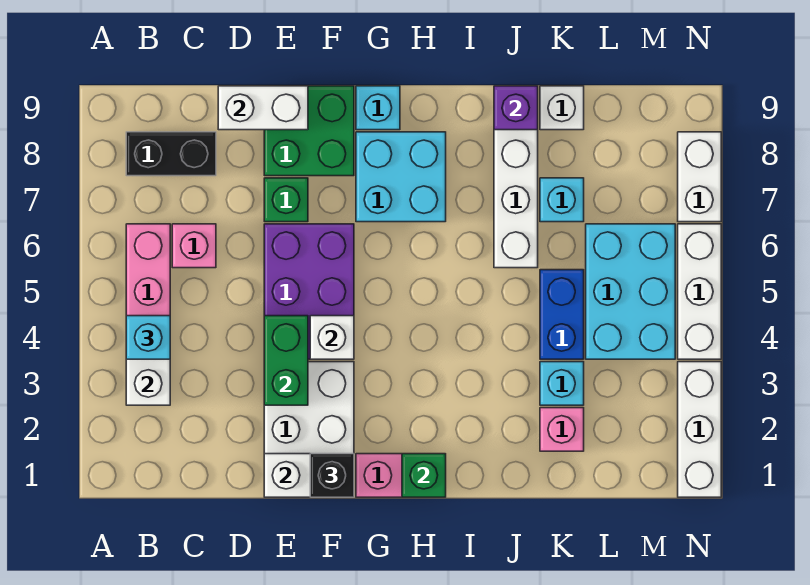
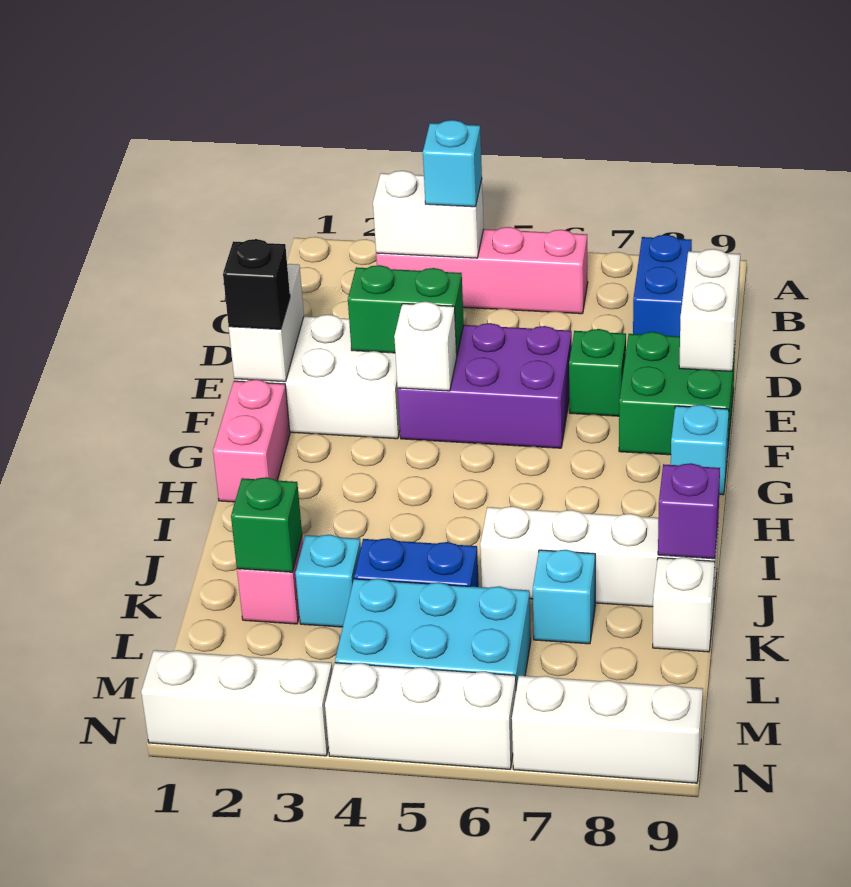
black 1x2 brick [126,132,216,176] -> blue 1x2 brick [633,235,692,336]
pink 1x1 brick [172,224,216,268] -> none
cyan 2x2 brick [356,132,446,222] -> none
green 1x1 brick [402,454,446,497] -> green 1x1 brick moved to [231,477,302,572]
white 1x2 brick [678,132,721,222] -> white 1x3 brick [512,676,703,783]

